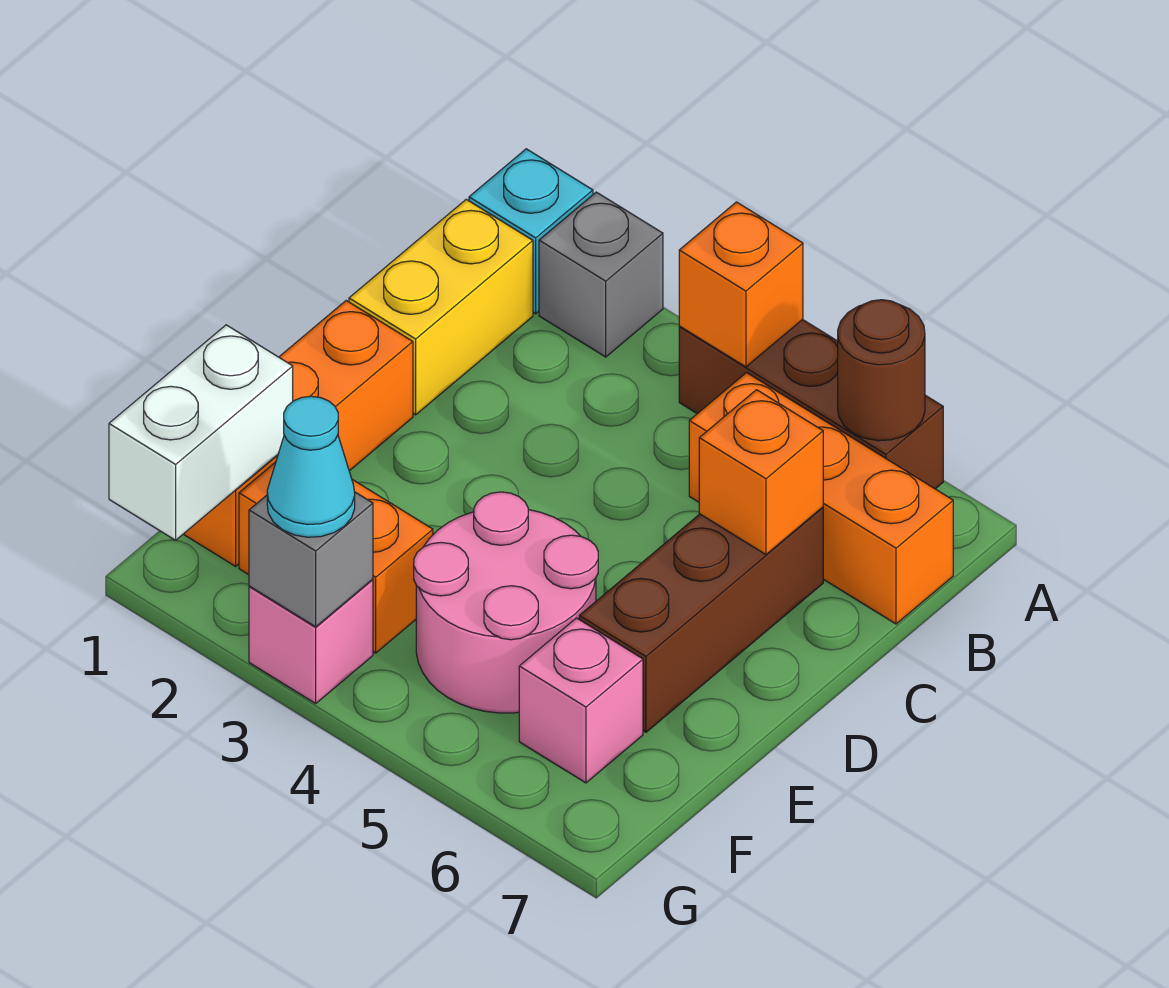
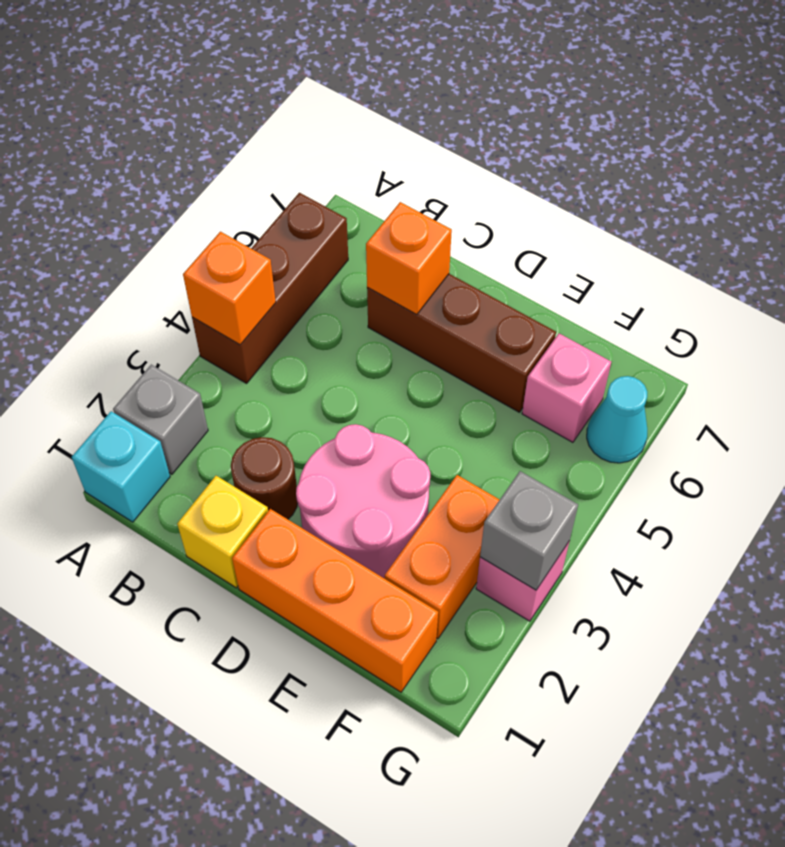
brown 1x1 round brick [838,300,925,441] -> brown 1x1 round brick moved to [231,437,298,519]
yellow 1x2 brick [349,199,533,415] -> yellow 1x1 brick [177,476,268,588]
orange 1x3 brick [689,373,953,624] -> none
pink 2x2 round brick [414,492,598,713] -> pink 2x2 round brick moved to [296,424,430,579]
white 1x2 brick [109,325,293,540] -> none
cyan 1x1 cone [267,396,355,537] -> cyan 1x1 cone moved to [587,376,647,463]

